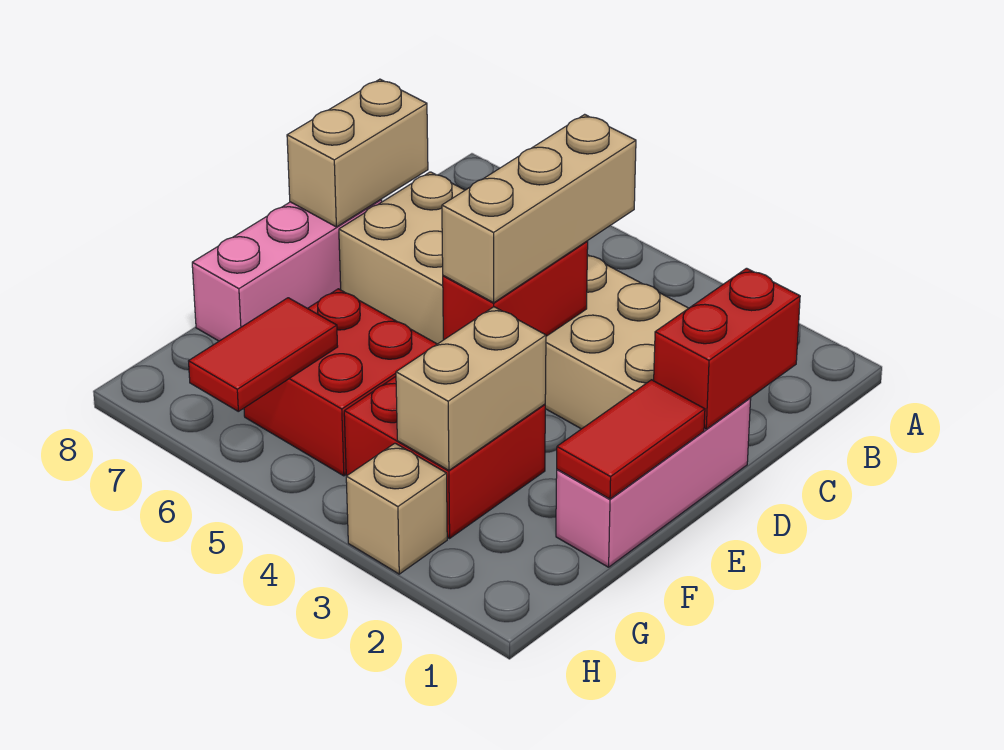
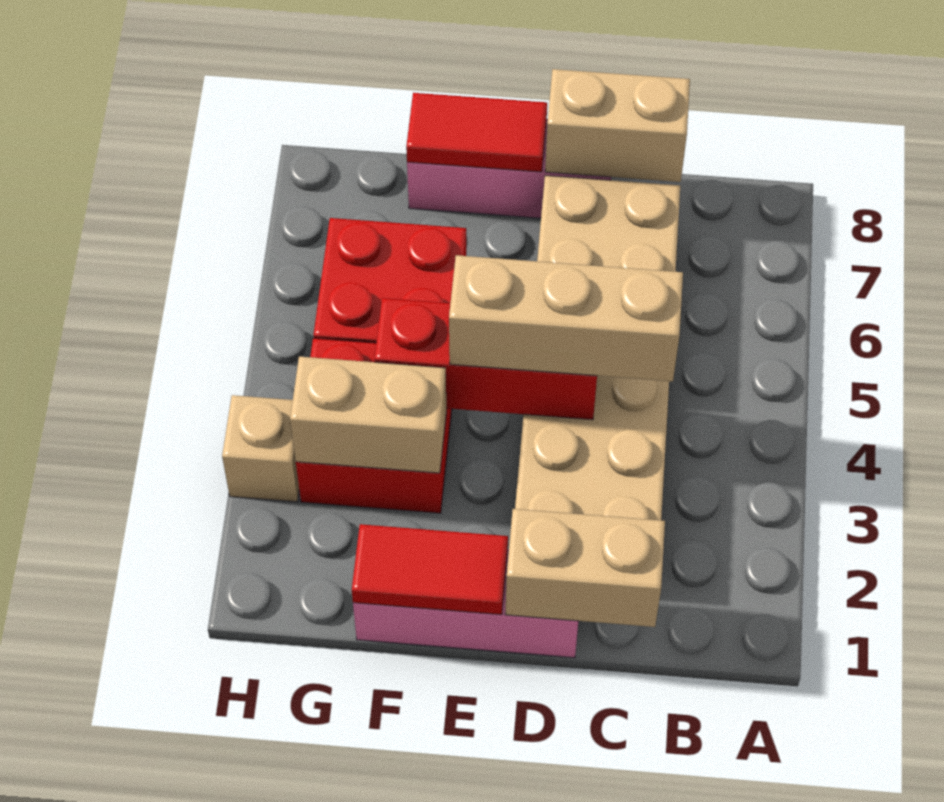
red 1x2 brick [654,268,800,429] -> tan 1x2 brick [505,509,665,627]
red 1x2 brick [443,241,588,340] -> red 1x3 brick [374,298,597,420]
red 1x2 tile [189,298,338,411] -> red 1x2 tile moved to [406,93,547,172]

